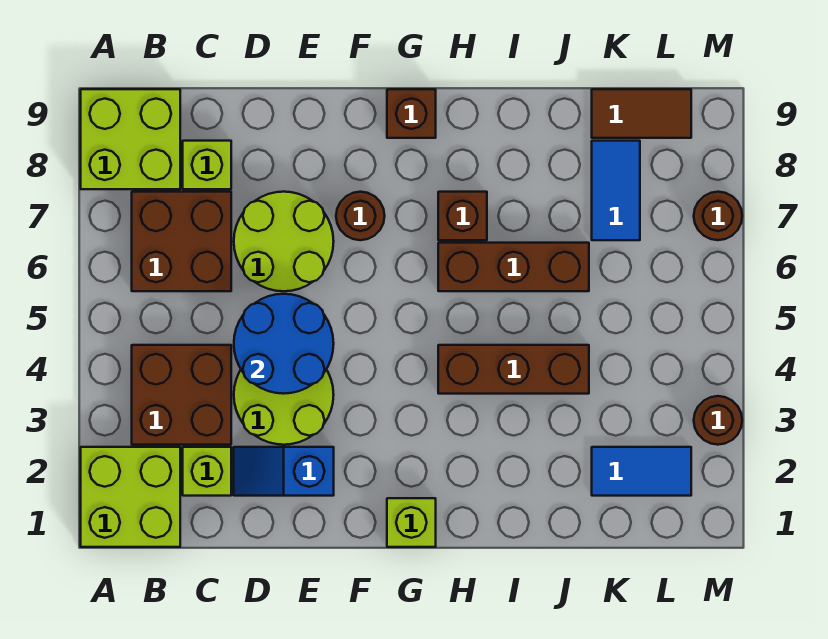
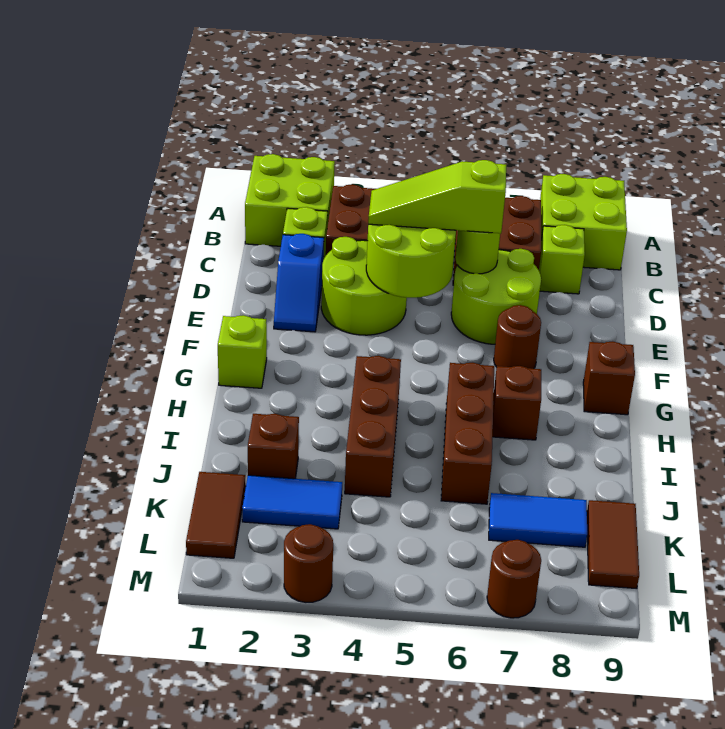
blue 1x2 slope [234,447,334,496] -> blue 1x2 slope turned to [274,234,324,332]
blue 2x2 round brick [234,294,334,394] -> lime 2x2 round brick [366,224,456,298]
none -> lime 1x3 slope [368,160,506,233]
none -> lime 1x1 round brick [456,230,500,274]
none -> brown 1x1 brick [248,414,299,479]
none -> brown 1x2 tile [186,472,246,558]
blue 1x2 tile [592,447,691,496] -> blue 1x2 tile turned to [242,475,342,529]

